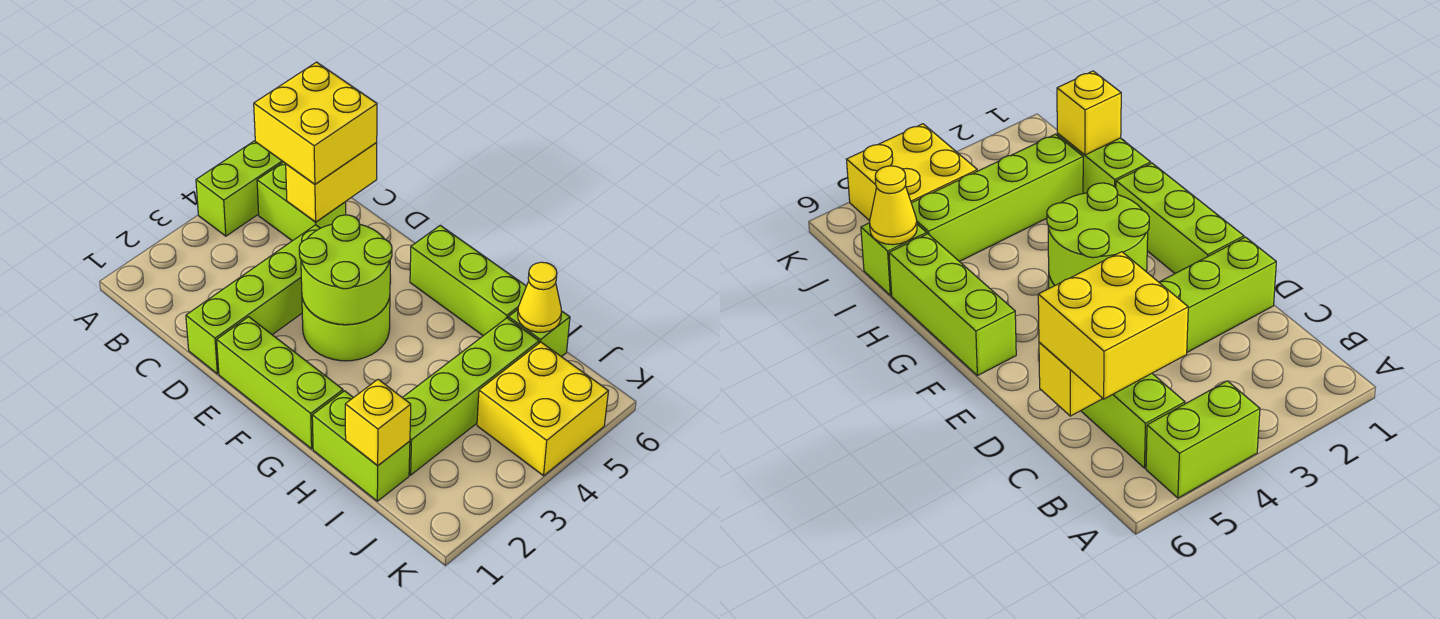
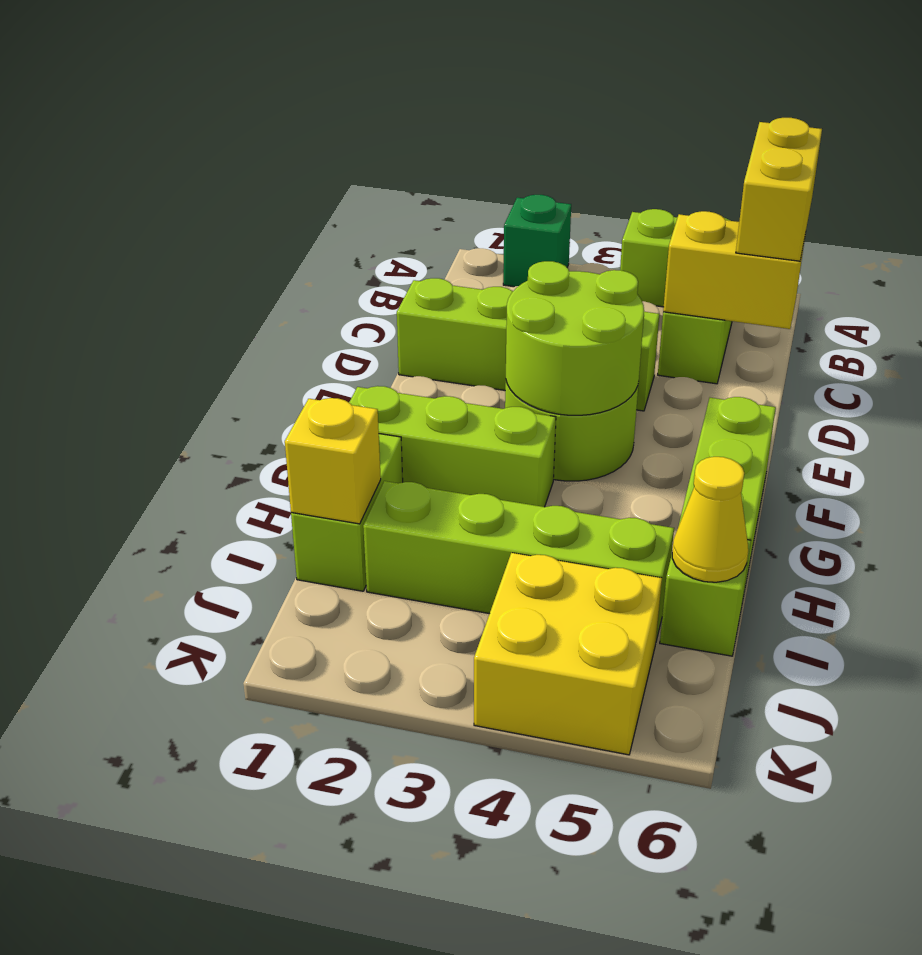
none -> green 1x1 brick [503,195,571,287]
yellow 2x2 brick [254,62,377,184] -> yellow 1x2 brick [736,118,822,261]
lime 1x3 brick [217,317,343,449] -> lime 1x3 brick turned to [349,386,556,507]

